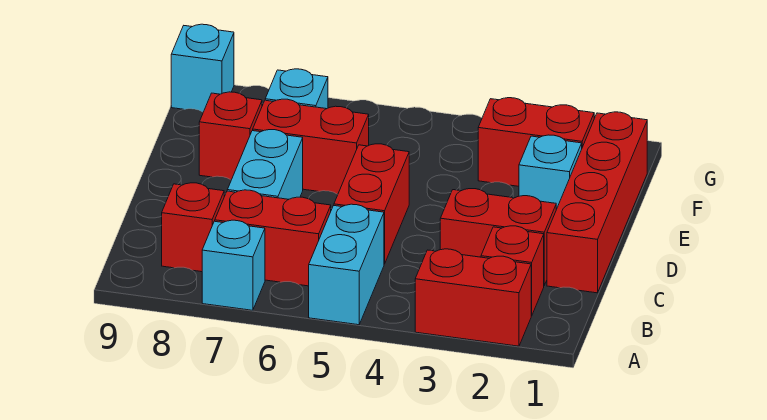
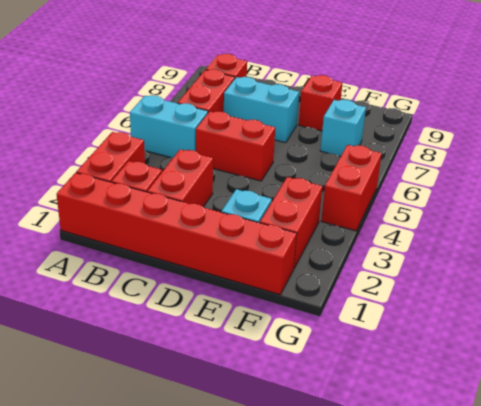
cyan 1x1 brick [202,220,265,310] -> none
red 1x4 brick [547,112,647,293] -> red 1x6 brick [57,173,297,295]
red 1x2 brick [253,99,369,194] -> red 1x2 brick moved to [321,145,382,231]
cyan 1x1 brick [171,24,234,112] -> none

